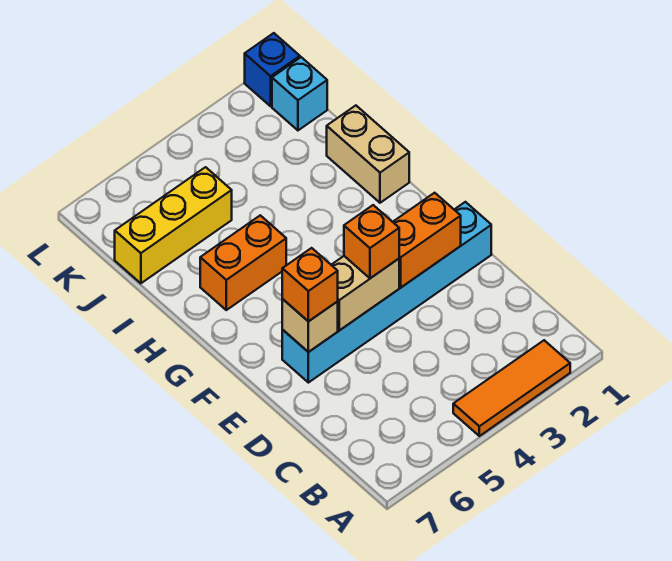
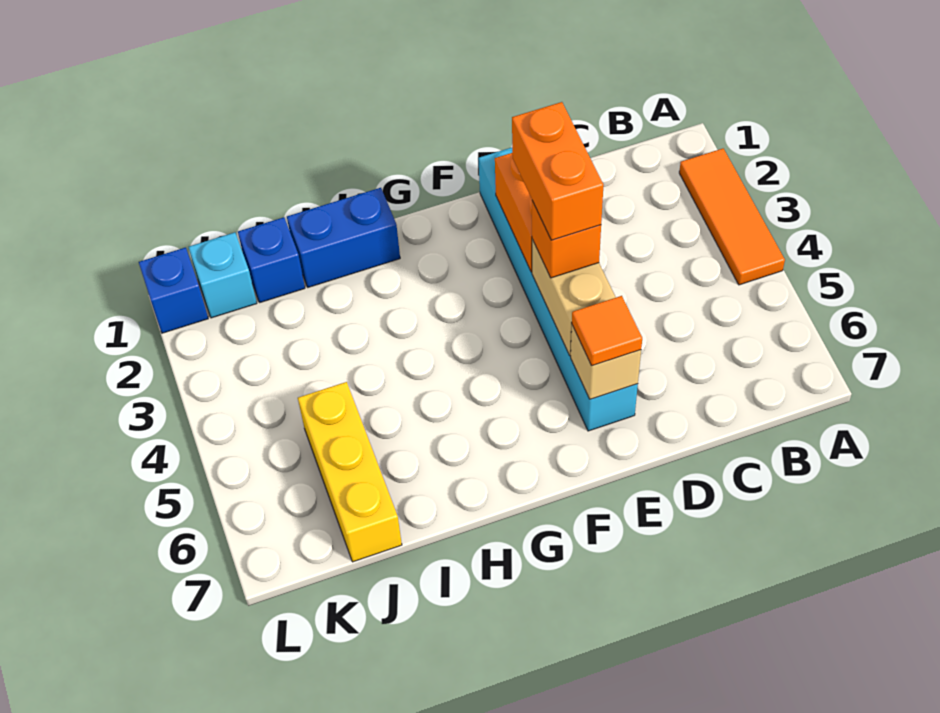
orange 1x1 brick [282,248,338,321] -> orange 1x1 tile [572,296,642,366]
tan 1x2 brick [327,106,409,203] -> blue 1x2 brick [287,188,400,287]
orange 1x2 brick [200,215,286,310] -> orange 1x2 brick moved to [512,102,603,240]
none -> blue 1x1 brick [238,217,305,303]

